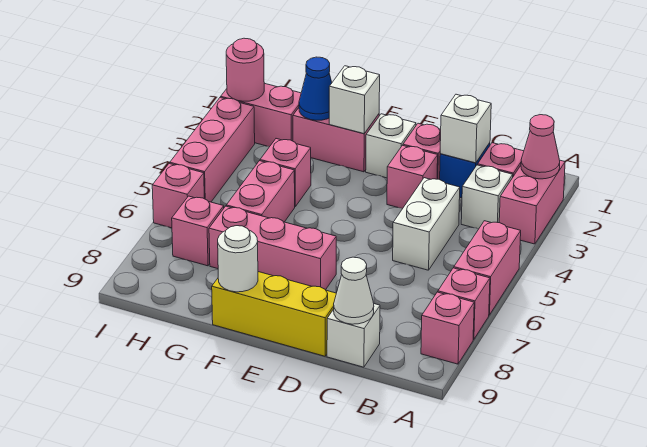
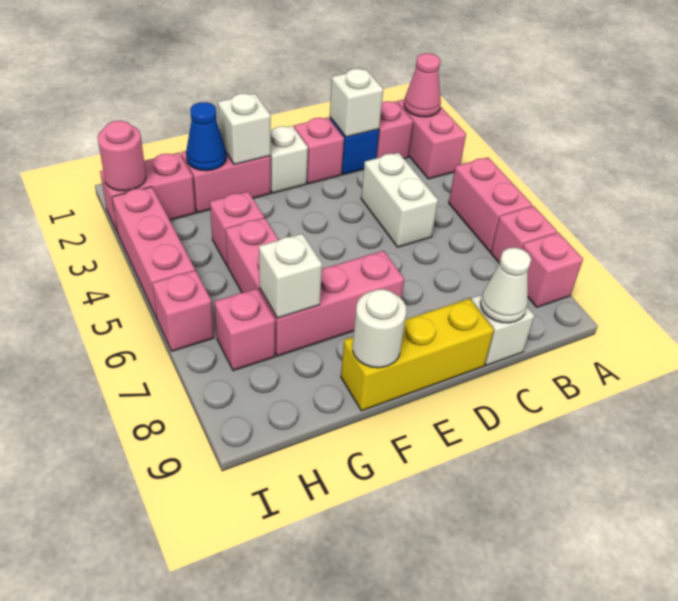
white 1x1 brick [461,165,513,229] -> white 1x1 brick moved to [259,234,322,318]
pink 1x1 brick [387,145,438,209] -> none

